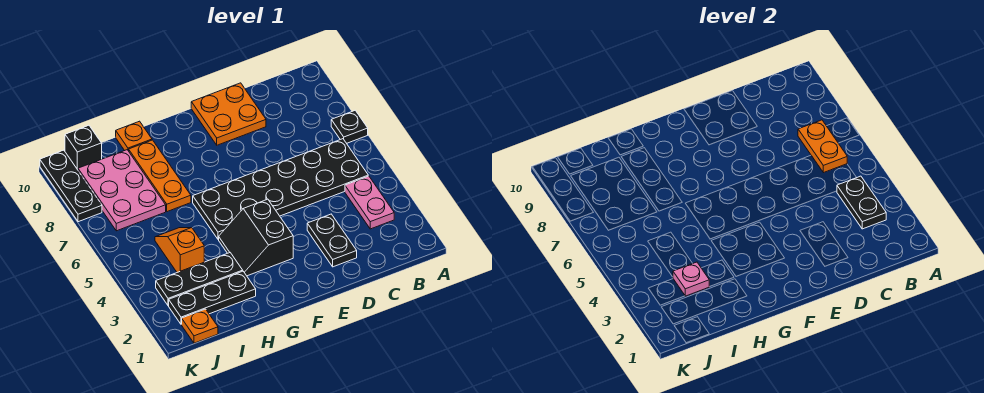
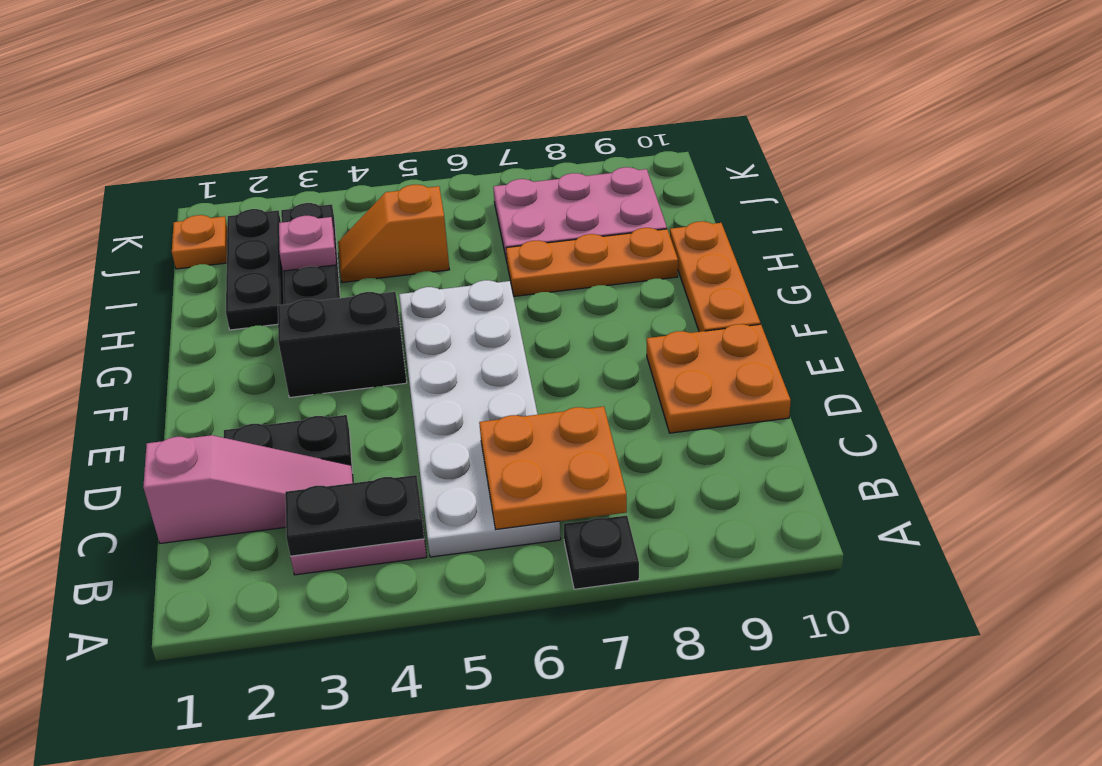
black 2x6 plate [193,139,368,239] -> white 2x6 plate [399,280,561,557]
orange 1x2 plate [798,120,847,173] -> orange 2x2 plate [479,406,627,529]
none -> pink 1x3 slope [143,435,353,543]
orange 1x1 plate [116,121,152,151] -> orange 1x3 plate [670,221,760,332]
orange 1x2 slope [155,228,204,272] -> orange 1x2 slope turned to [338,185,450,282]
black 1x1 brick [65,125,102,170] -> none
black 1x3 plate [40,150,102,222] -> none

